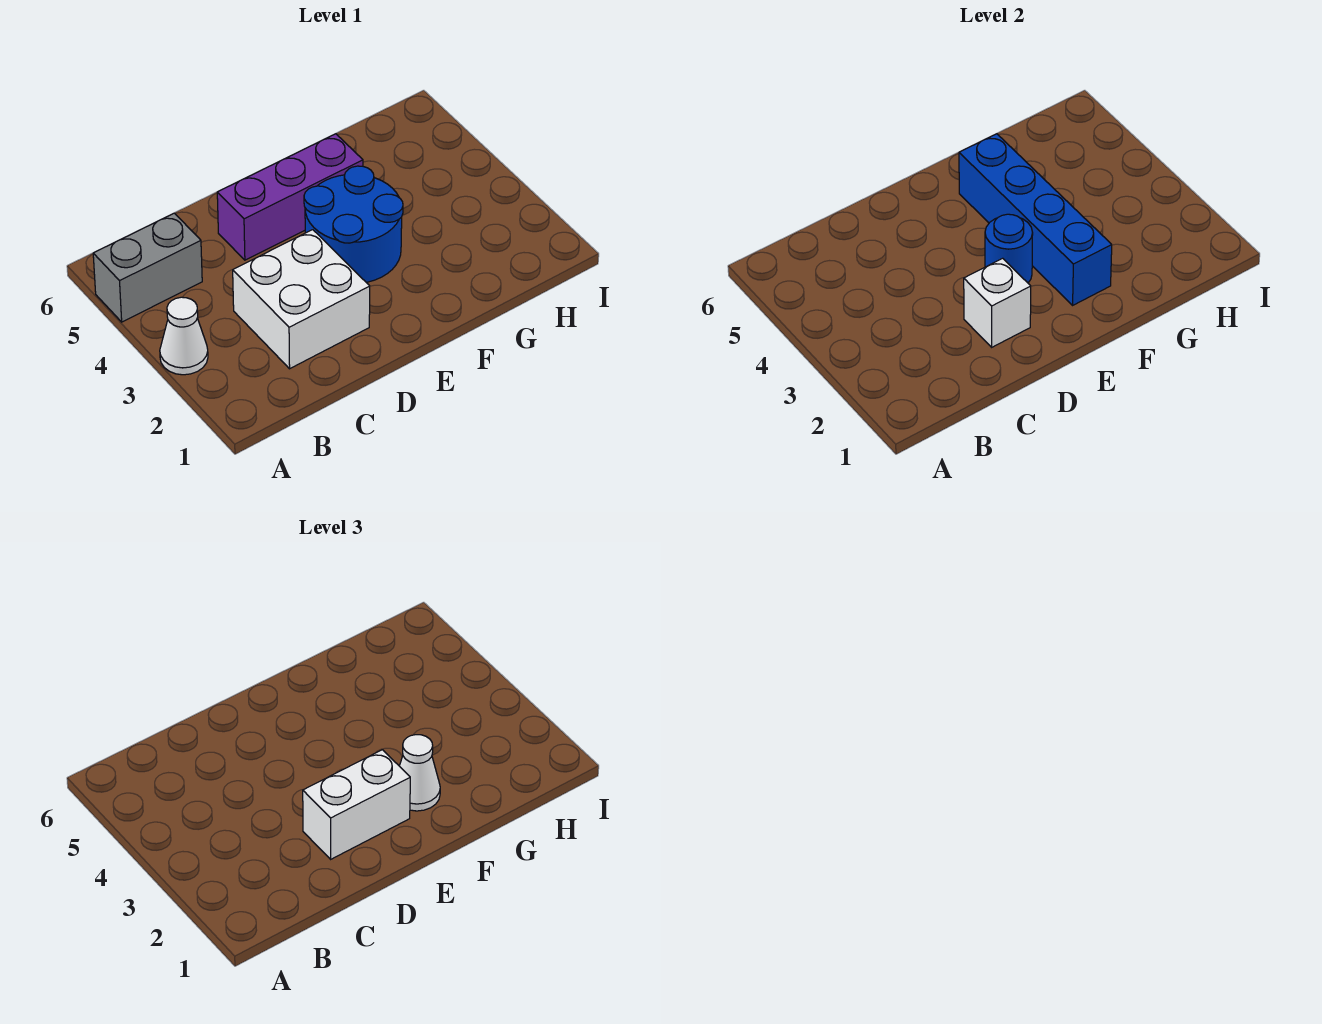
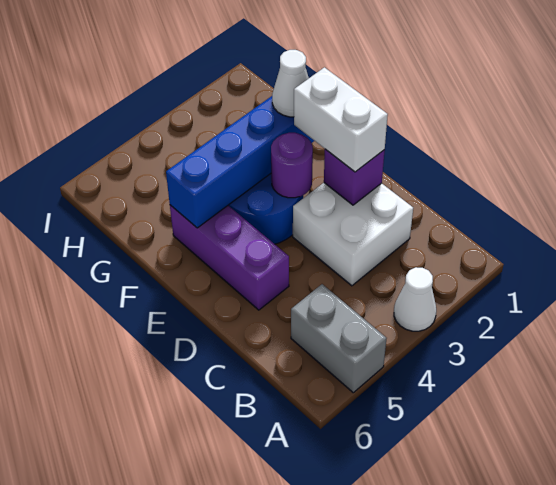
white 1x1 brick [964,258,1031,347] -> purple 1x1 brick [324,149,385,205]
blue 1x1 round brick [985,214,1033,283] -> purple 1x1 round brick [271,133,313,198]

